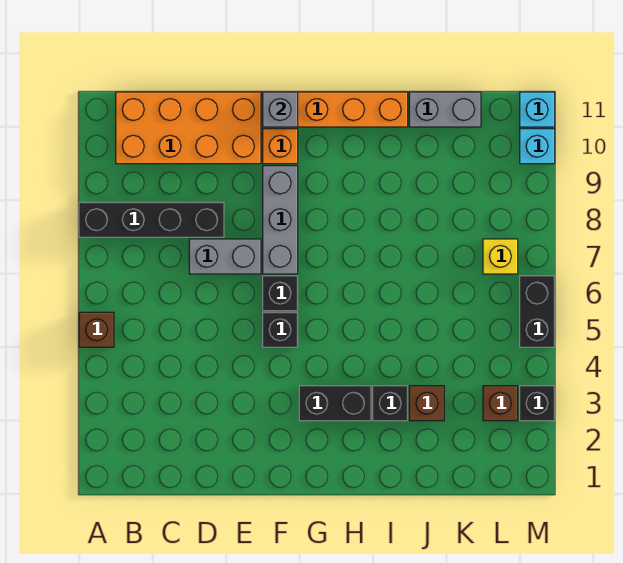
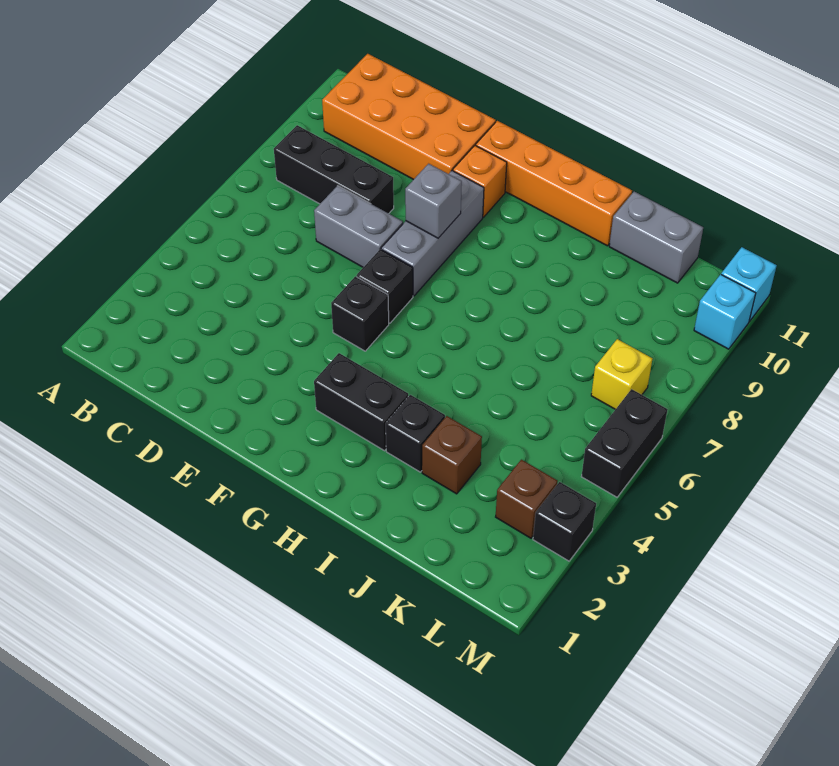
brown 1x1 brick [79,312,114,347] -> none
black 1x4 brick [79,202,224,237] -> black 1x3 brick [274,125,394,213]
grey 1x1 brick [263,92,298,127] -> grey 1x1 brick moved to [405,164,462,238]

